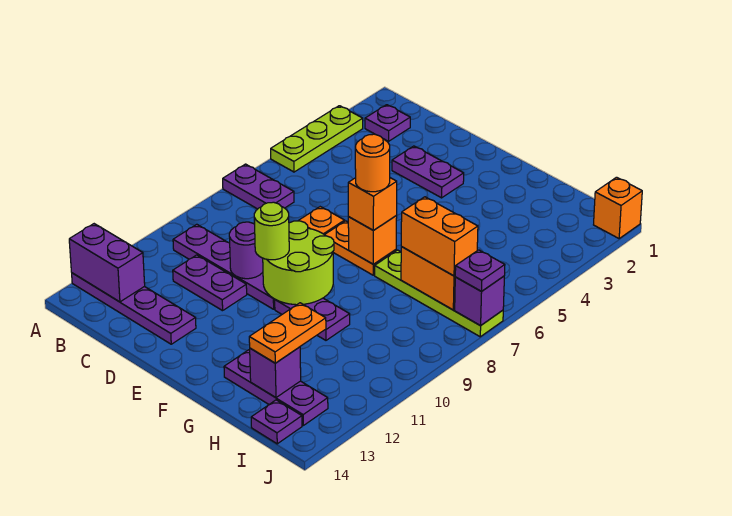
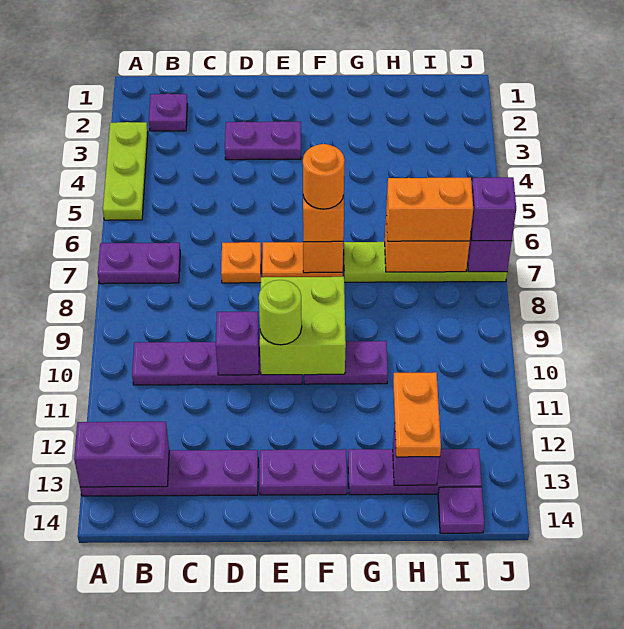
purple 1x2 plate [173,255,247,311] -> purple 1x2 plate moved to [260,449,347,495]
purple 1x1 round brick [229,222,263,279] -> purple 1x1 brick [216,312,259,375]
lime 2x2 round brick [263,221,334,305] -> lime 2x2 brick [259,277,346,375]
orange 1x1 brick [594,177,642,238] -> none
purple 1x1 plate [455,250,505,291] -> purple 1x1 brick [471,177,516,241]

